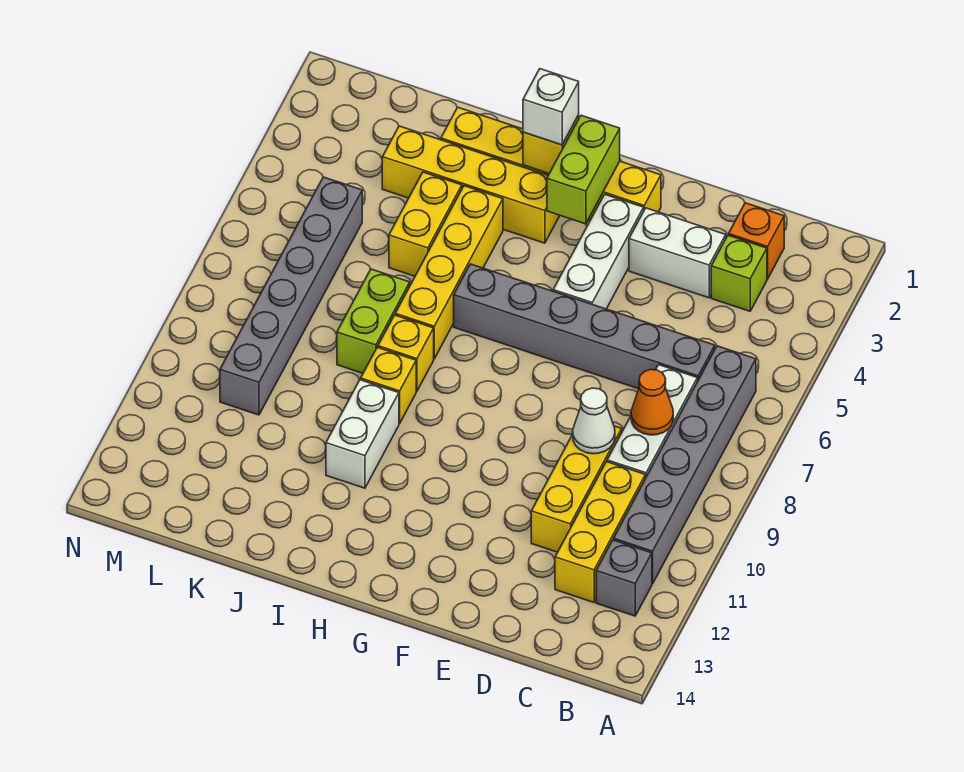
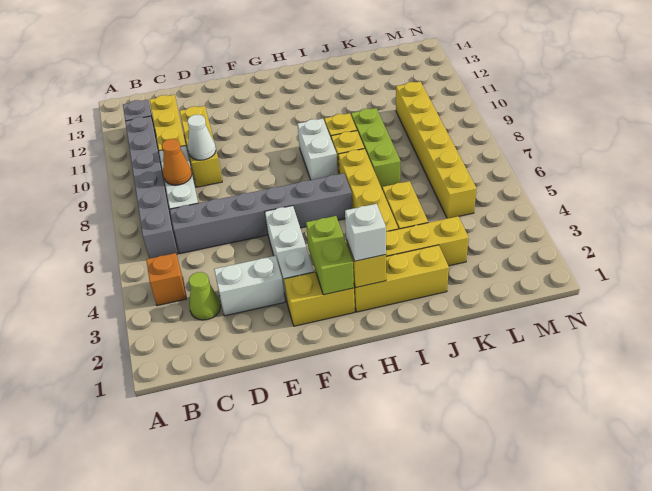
orange 1x1 brick [729,203,784,279] -> orange 1x1 brick moved to [146,253,186,306]
lime 1x1 brick [711,235,767,311] -> lime 1x1 cone [189,272,220,320]
white 1x2 brick [326,380,399,488] -> white 1x2 brick moved to [297,119,338,180]
lime 1x2 brick [337,269,410,373] -> lime 1x3 brick [351,108,400,188]
grey 1x6 brick [220,177,362,415] -> yellow 1x6 brick [396,81,477,218]

